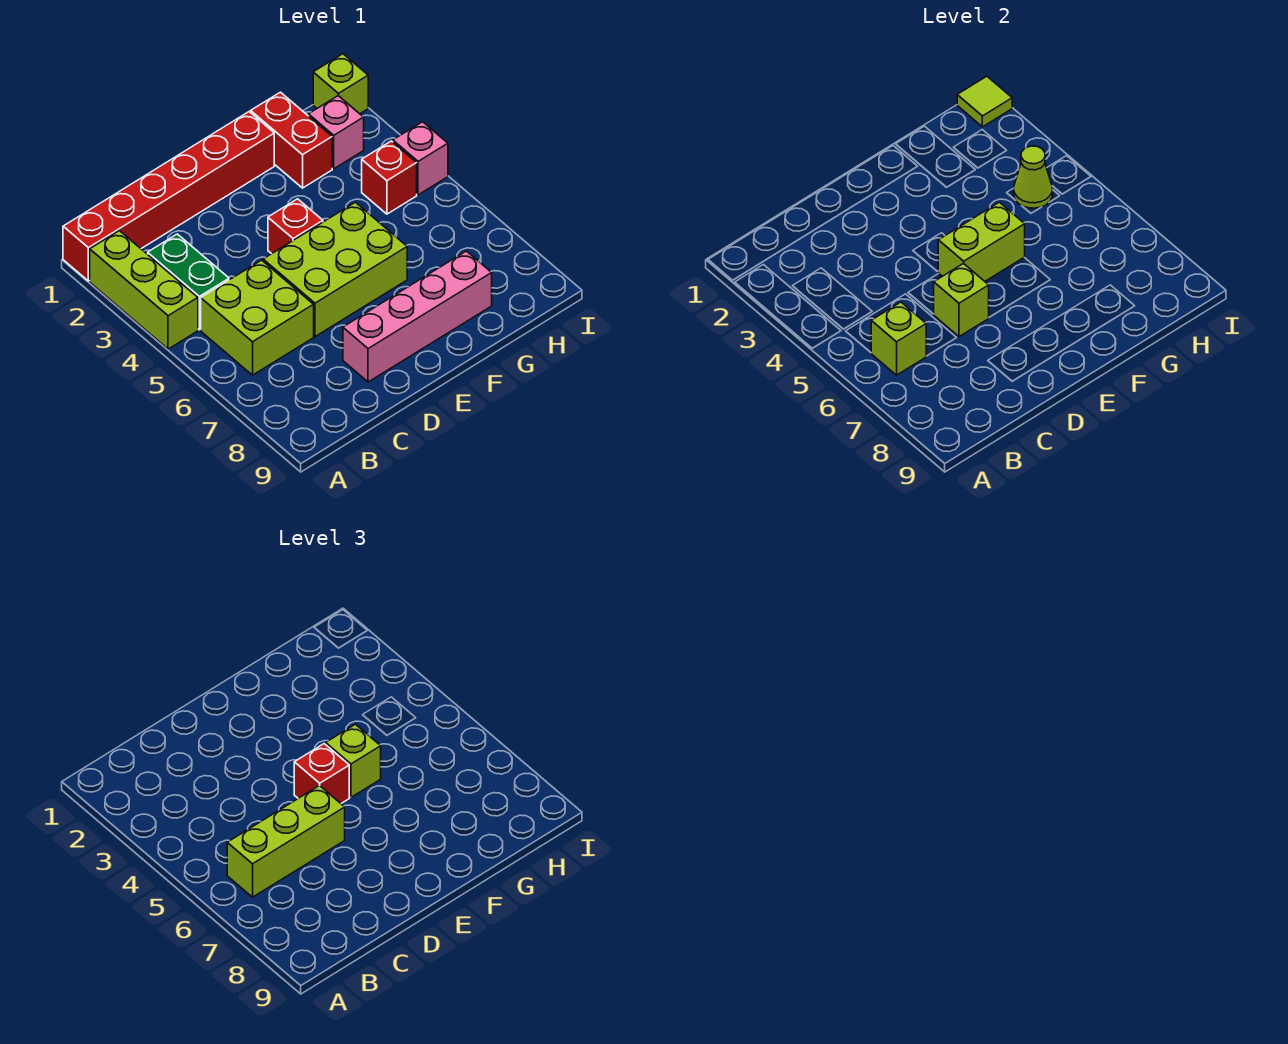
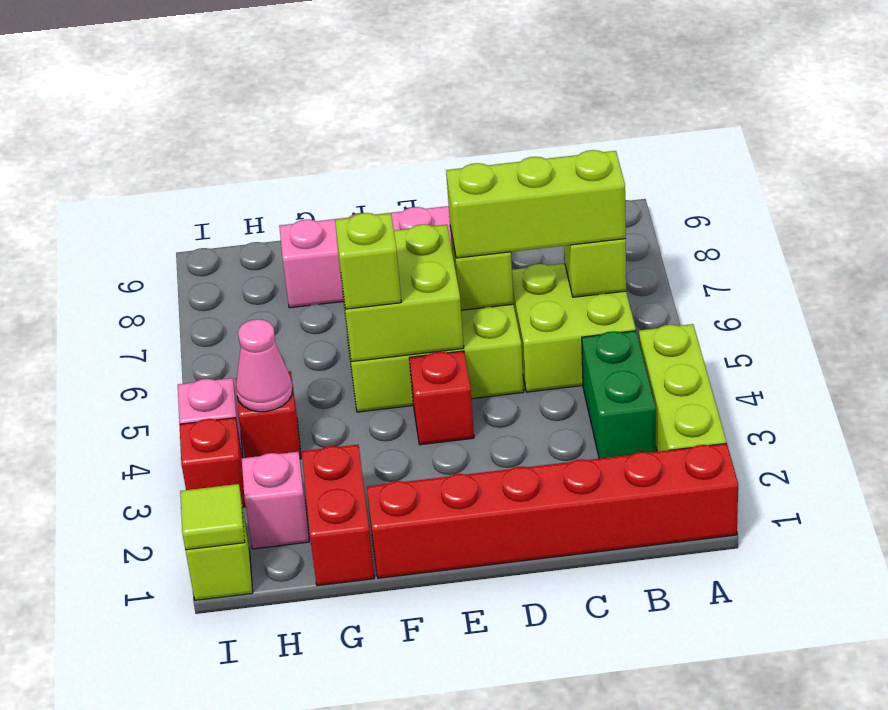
lime 1x2 brick [938,202,1025,281] -> lime 2x2 brick [337,224,464,362]
red 1x1 brick [294,744,349,803] -> red 1x1 brick moved to [179,418,246,507]
lime 1x1 cone [1014,146,1053,208] -> pink 1x1 cone [236,319,293,412]

